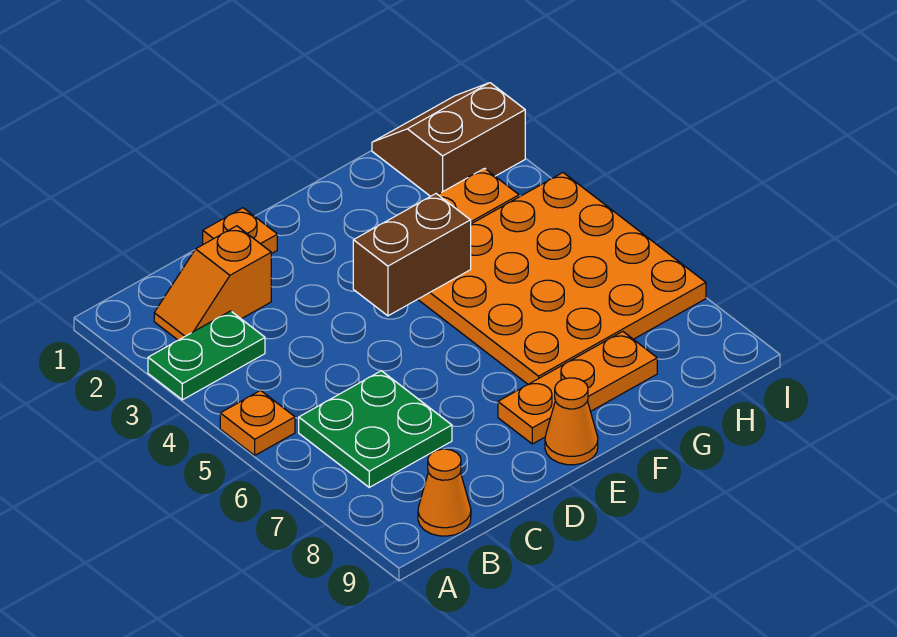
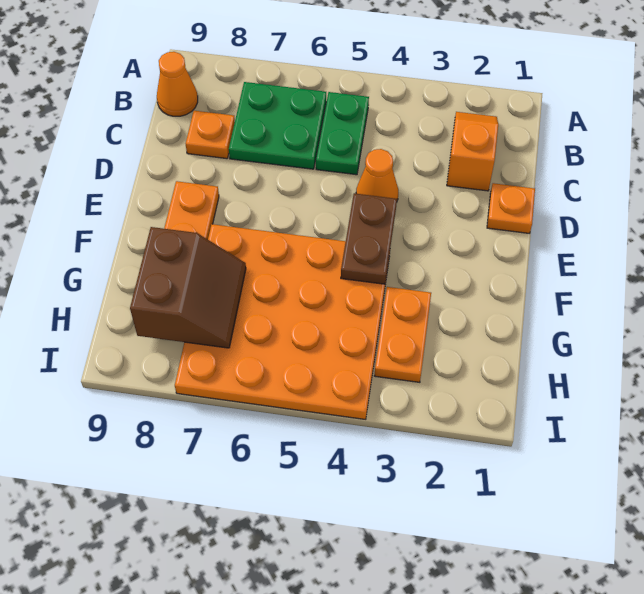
green 1x2 plate [148,311,265,400] -> green 1x2 plate moved to [316,92,369,175]
orange 1x1 plate [220,390,295,455] -> orange 1x1 plate moved to [186,111,235,159]
brown 1x2 brick [353,194,471,316] -> brown 1x2 plate [341,193,397,284]
orange 1x1 cone [545,378,598,465] -> orange 1x1 cone moved to [356,149,398,200]
brown 2x2 slope [372,83,525,196] -> brown 2x2 slope moved to [130,227,246,348]

